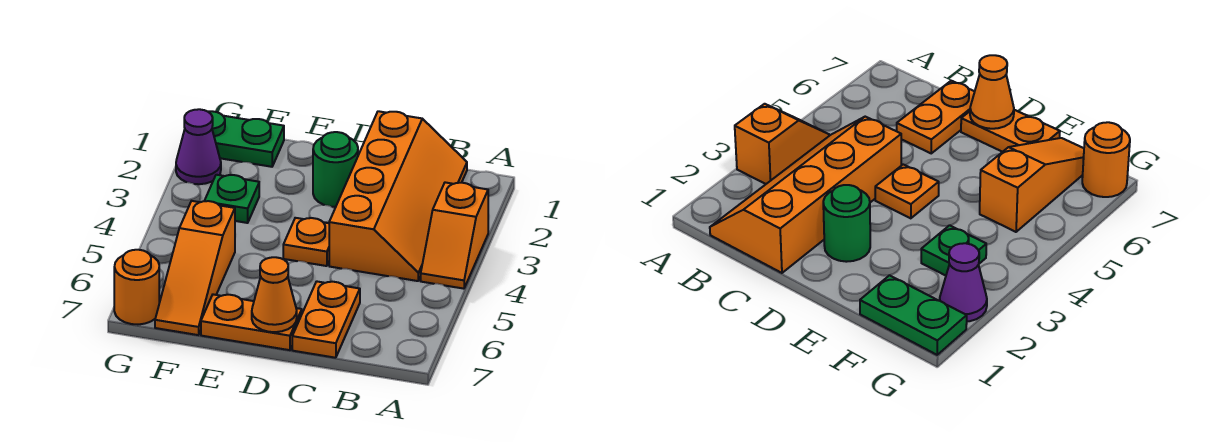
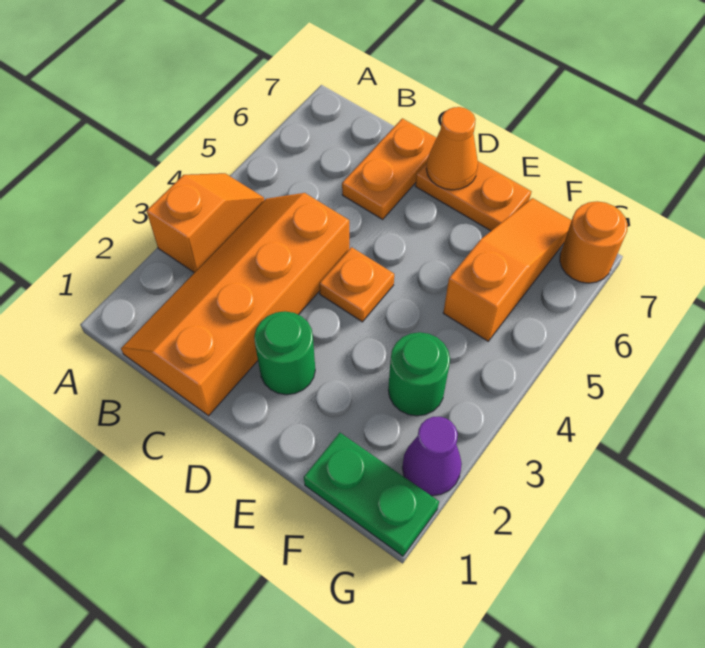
green 1x1 plate [205,175,259,223] -> green 1x1 round brick [388,332,450,416]

